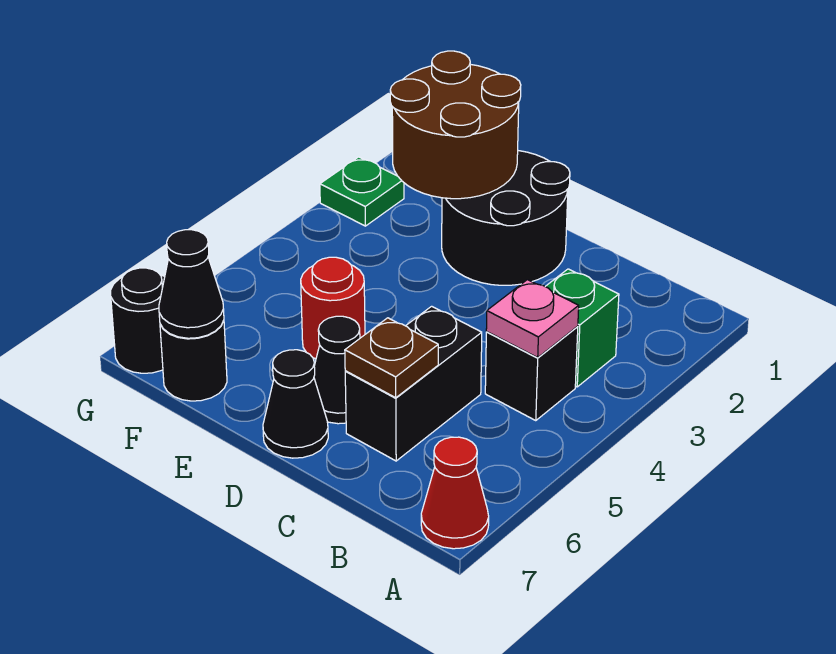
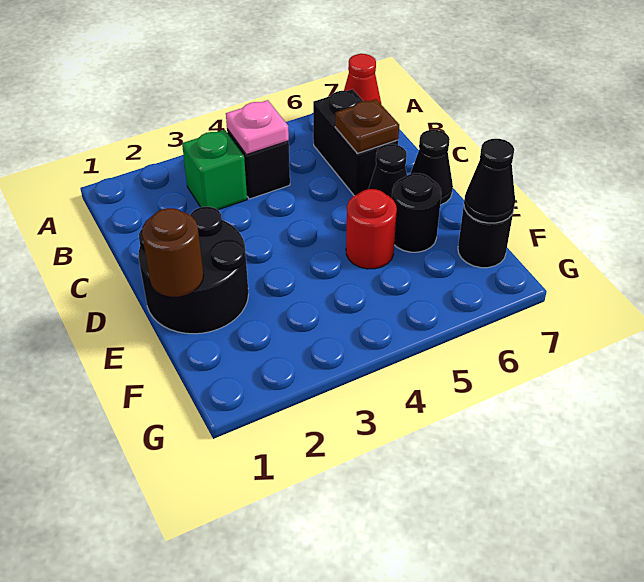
black 1x2 brick [345,306,482,461] -> black 1x2 brick turned to [313,89,398,196]
brown 2x2 round brick [390,51,521,199] -> brown 1x1 round brick [142,208,203,297]
green 1x1 plate [320,157,404,226] -> none
black 1x1 round brick [111,268,165,373] -> black 1x1 round brick moved to [392,173,441,252]

